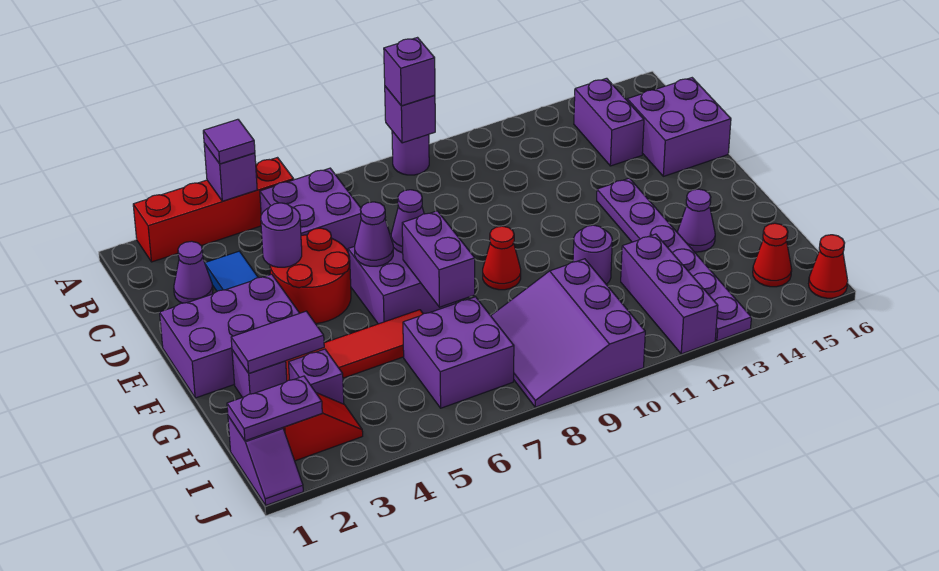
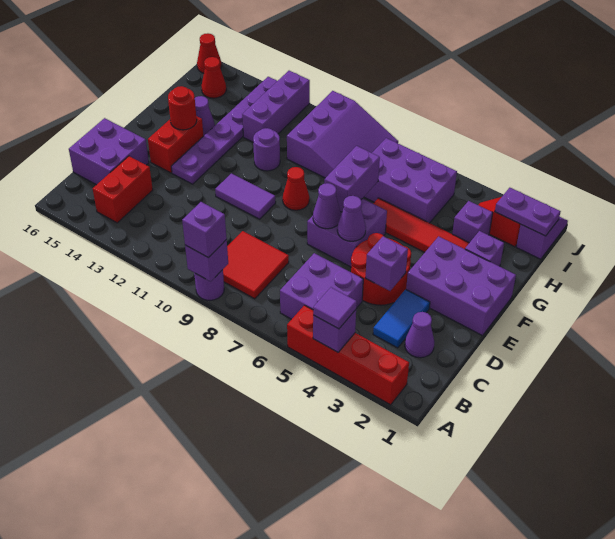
none -> red 2x2 tile [223,231,289,299]
purple 1x2 brick [574,78,644,166] -> red 1x2 brick [93,156,153,223]
purple 1x1 round brick [261,203,302,267] -> purple 1x1 brick [366,236,408,291]
none -> red 1x2 brick [148,116,203,173]
none -> red 1x1 round brick [168,86,197,130]
purple 1x2 tile [231,311,324,373] -> purple 1x2 tile moved to [215,173,276,219]
purple 2x2 brick [403,297,514,408] -> purple 2x3 brick [364,138,457,223]

